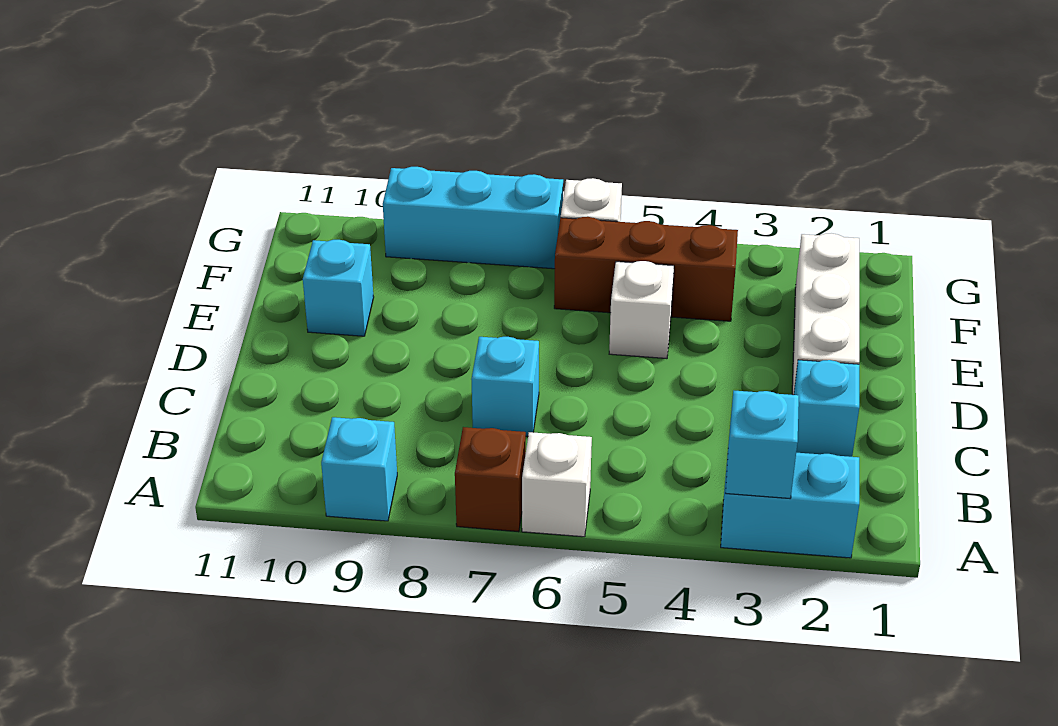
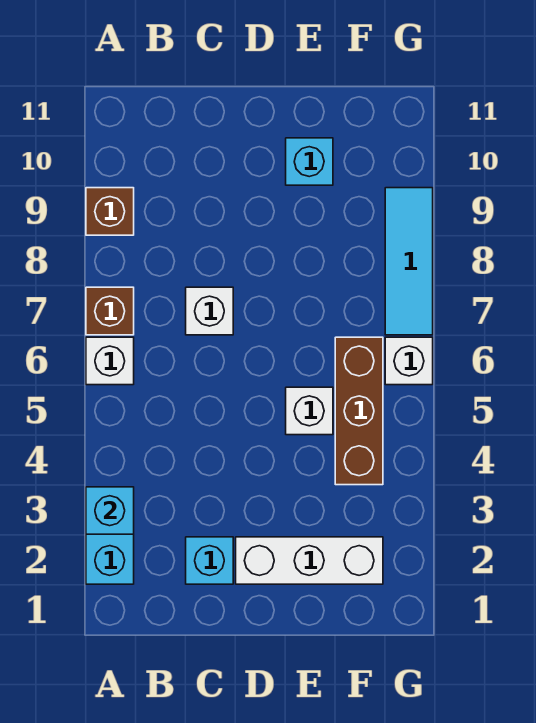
cyan 1x1 brick [321,417,397,521] -> brown 1x1 brick [86,188,134,235]
cyan 1x1 brick [471,337,539,437] -> white 1x1 brick [186,287,233,335]
cyan 1x3 brick [383,167,563,269] -> cyan 1x3 tile [385,188,433,335]

